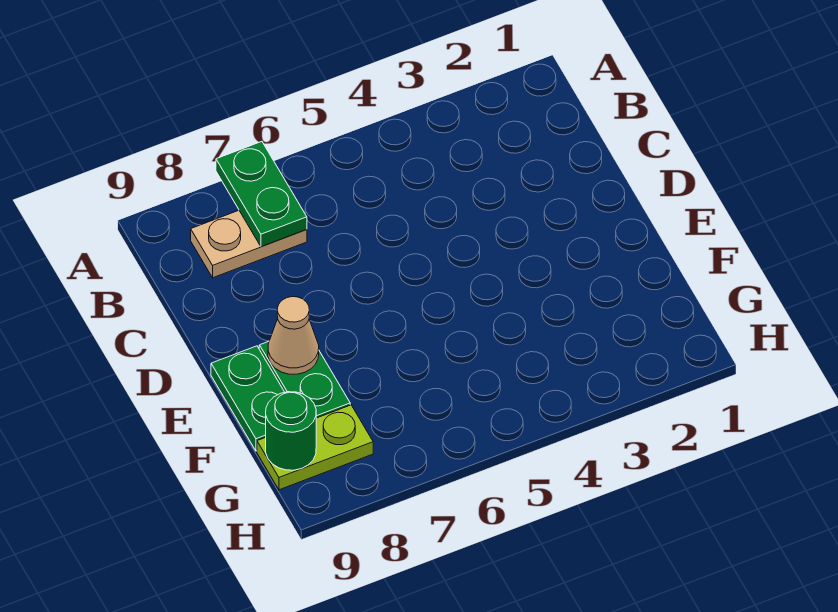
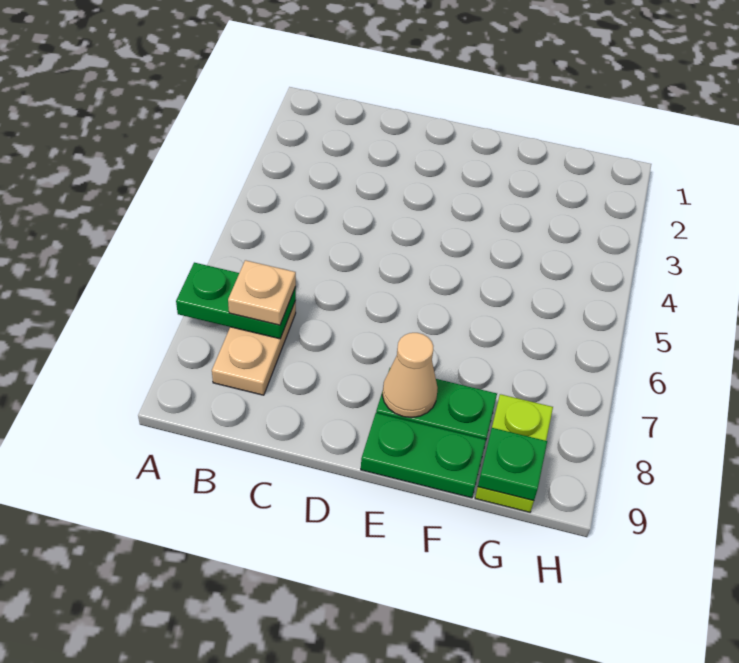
none -> tan 1x1 plate [228,260,296,325]
green 1x1 round brick [266,392,316,470] -> green 1x1 plate [478,428,547,501]

